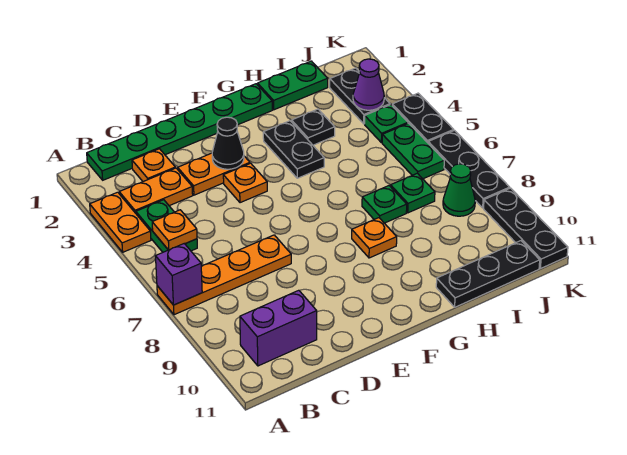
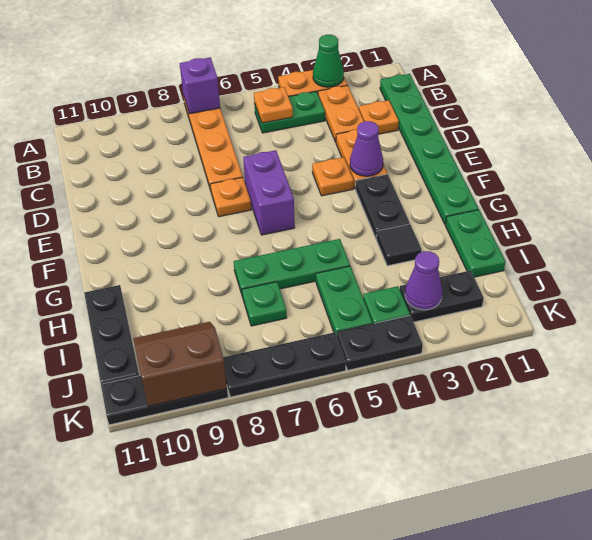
purple 1x2 brick [240,290,317,366] -> purple 1x2 brick moved to [243,150,295,235]
black 1x1 cone [212,117,244,169] -> purple 1x1 cone [350,121,383,176]
black 1x2 plate [263,121,324,178] -> black 1x2 plate turned to [356,174,410,239]
orange 1x1 plate [352,218,397,258] -> orange 1x1 plate moved to [210,177,251,217]
black 1x1 plate [292,109,335,145] -> black 1x1 tile [377,224,422,266]
green 1x1 plate [362,186,407,223] -> green 1x3 plate [234,239,350,297]
green 1x2 plate [382,123,444,179] -> green 1x2 plate turned to [316,266,372,336]
green 1x1 cone [443,164,475,216] -> green 1x1 cone moved to [313,35,344,87]
none -> brown 2x2 slope [133,322,227,407]

